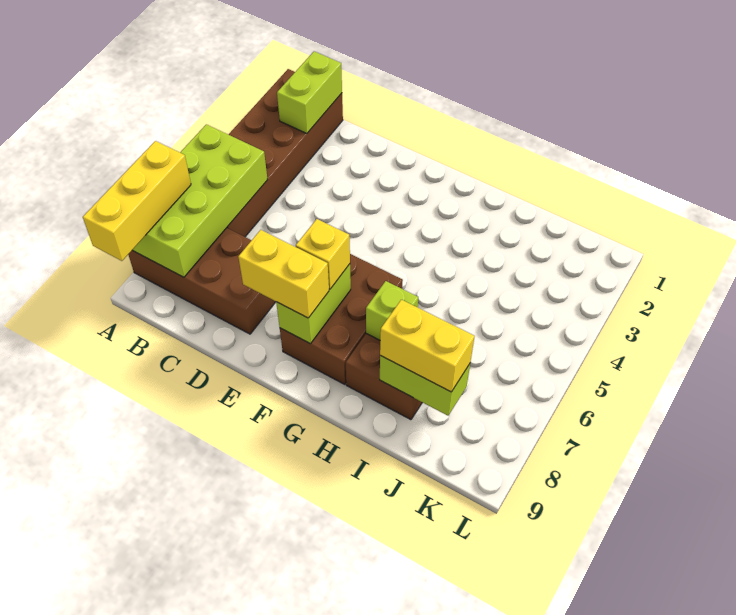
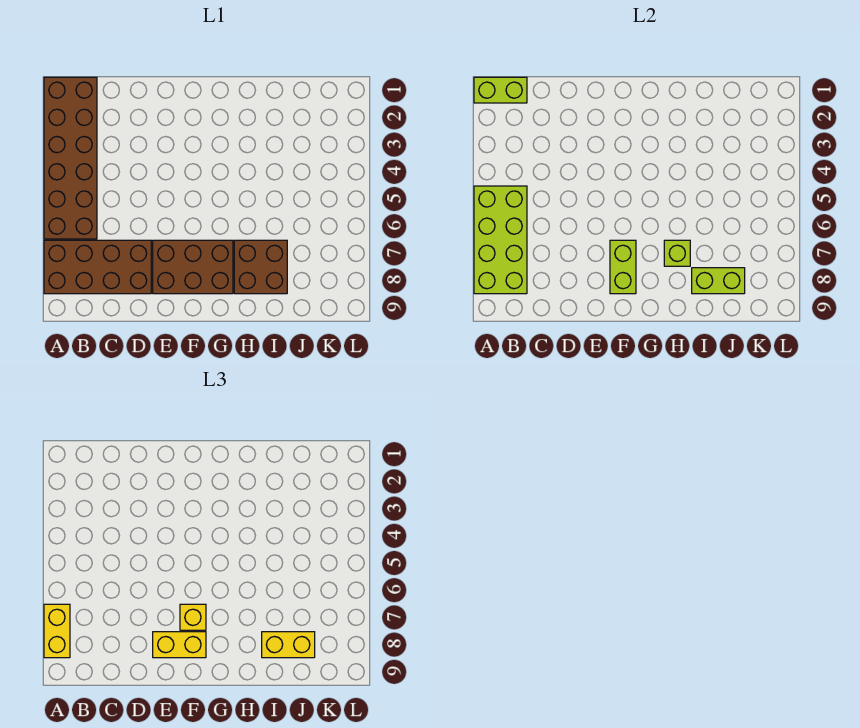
yellow 1x3 brick [83,141,191,261] -> yellow 1x2 brick [44,604,70,658]
lime 1x2 brick [277,51,342,133] -> lime 1x2 brick turned to [474,77,527,103]
brown 2x3 brick [280,254,403,384] -> brown 2x3 brick turned to [153,240,233,294]

